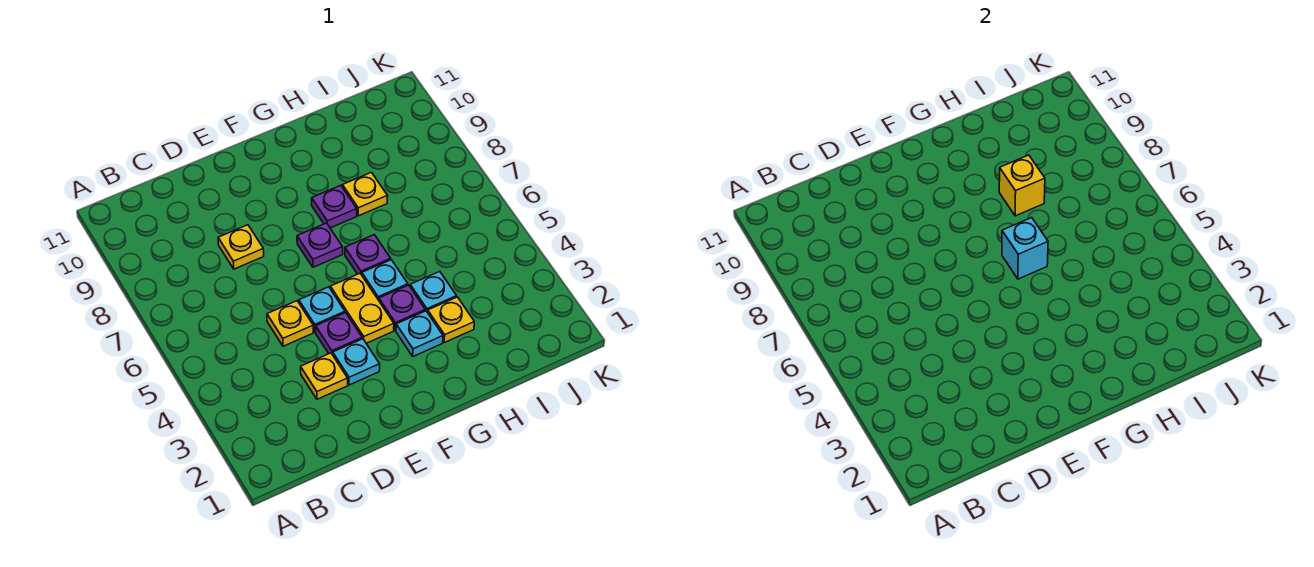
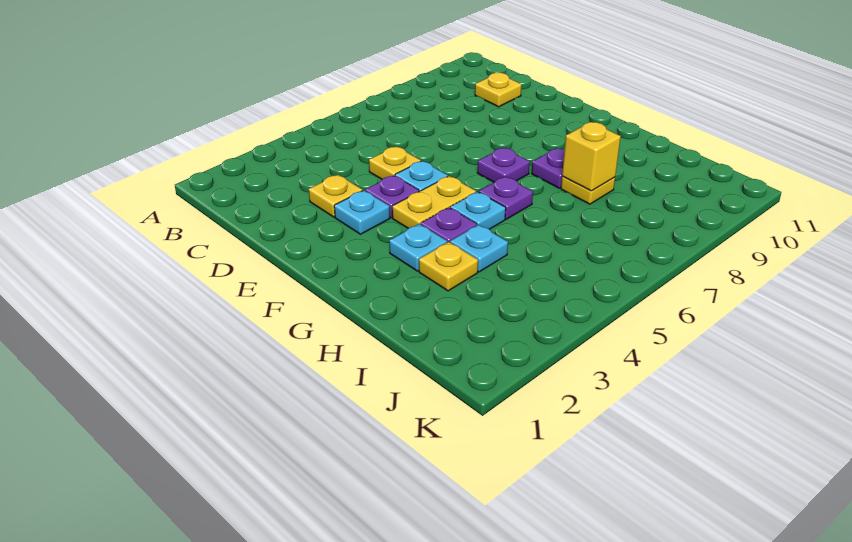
yellow 1x1 plate [218,225,264,269] -> yellow 1x1 plate moved to [475,73,522,107]
cyan 1x1 brick [1002,218,1048,279] -> none

